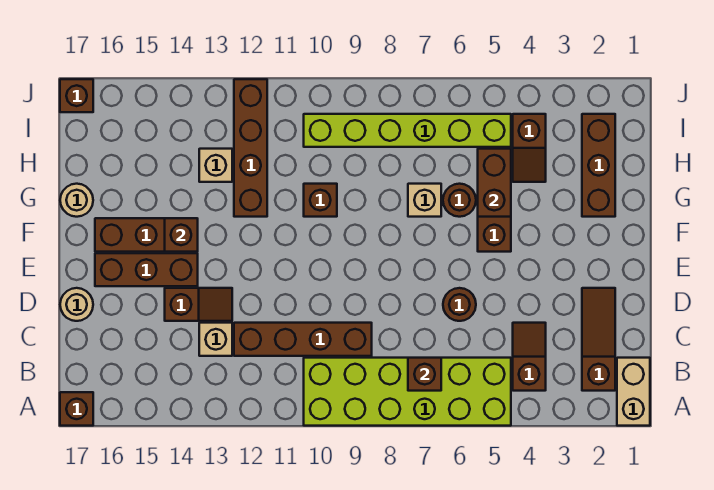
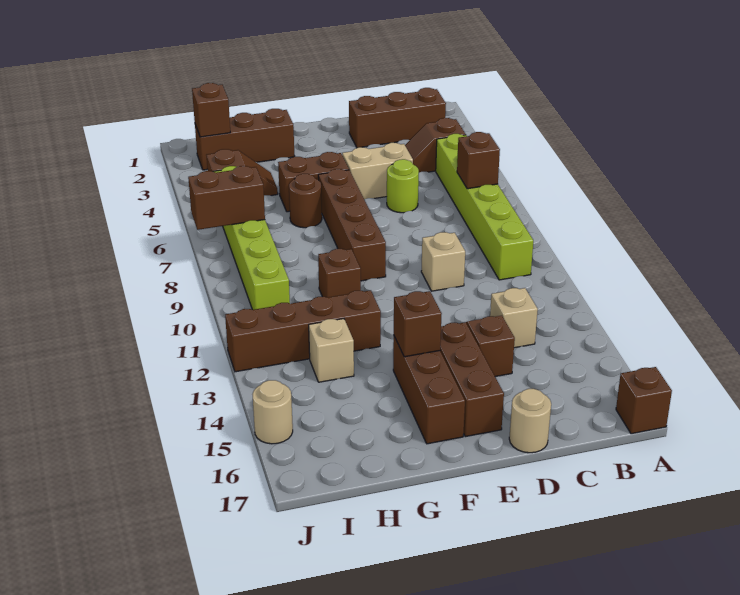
tan 1x2 brick [617,358,650,426] -> tan 1x2 brick moved to [342,143,413,199]
lime 2x6 brick [304,358,511,426] -> lime 1x6 brick [436,134,533,280]
brown 1x3 slope [582,288,615,391] -> brown 1x3 brick [349,88,446,148]
brown 1x4 brick [234,323,372,356] -> brown 1x4 brick moved to [318,169,386,281]
brown 1x1 round brick [443,288,476,321] -> lime 1x1 round brick [387,159,419,213]
brown 1x2 brick [478,149,511,217] -> brown 1x2 brick moved to [188,166,265,230]
tan 1x1 brick [408,184,441,217] -> tan 1x1 brick moved to [421,232,465,291]
tan 1x1 round brick [60,184,93,217] -> tan 1x1 round brick moved to [252,380,293,444]
brown 1x1 brick [60,79,93,112] -> brown 1x1 brick moved to [192,83,230,137]

